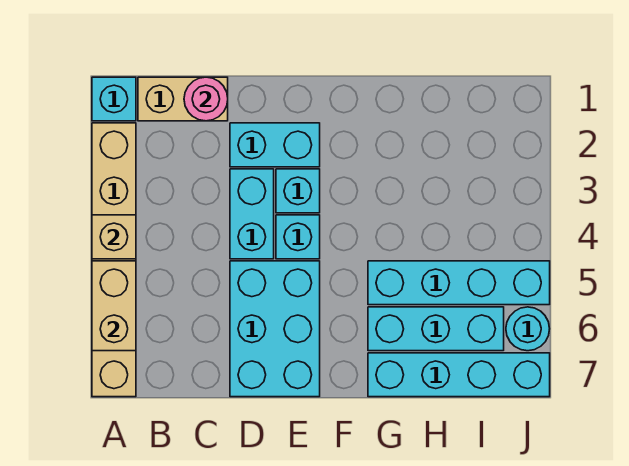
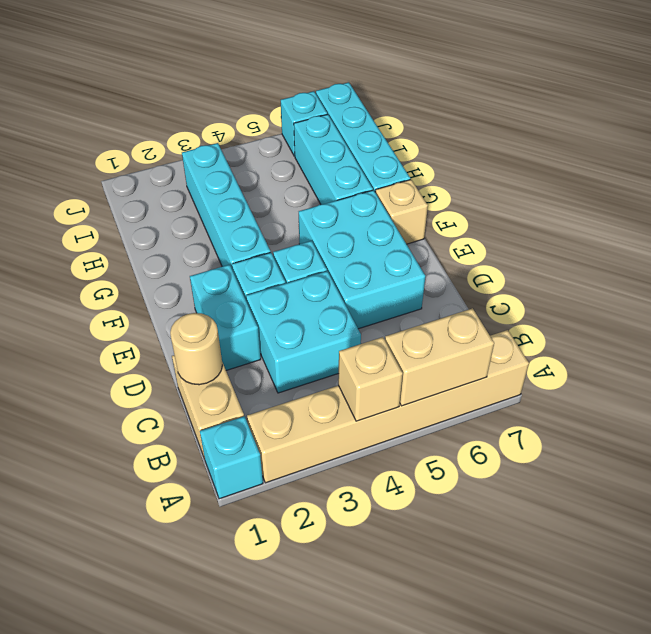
pink 1x1 round brick [184,77,228,121] -> tan 1x1 round brick [170,313,222,385]
cyan 1x2 brick [230,169,274,259] -> cyan 2x2 brick [246,271,361,393]
cyan 2x3 brick [230,261,320,397] -> cyan 2x3 brick turned to [299,190,425,329]
none -> tan 1x1 brick [375,180,428,244]
cyan 1x4 brick [368,261,550,305] -> cyan 1x4 brick moved to [182,143,271,268]
cyan 1x1 round brick [506,307,550,351] -> cyan 1x1 brick [281,91,327,156]

